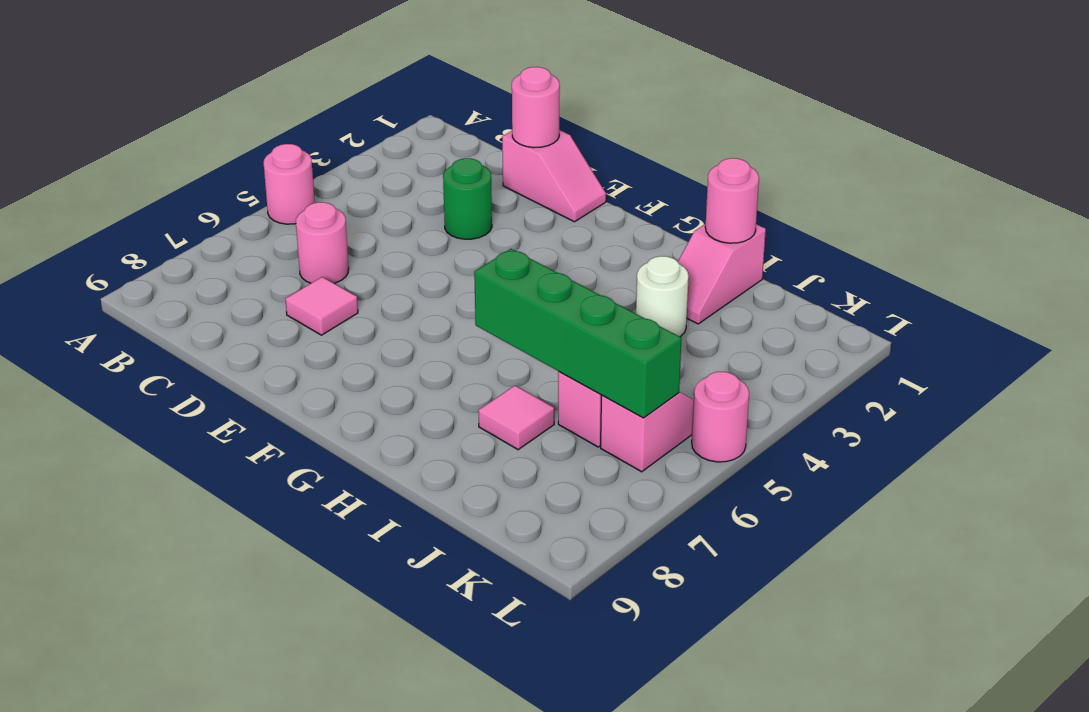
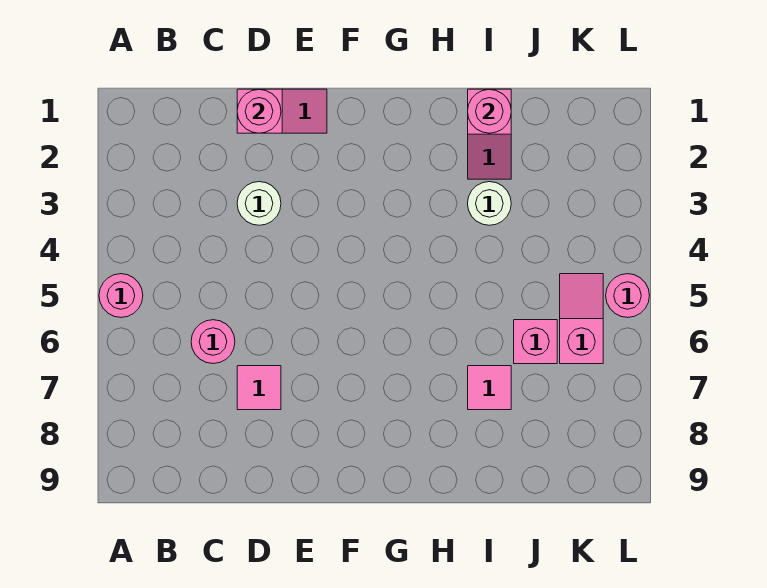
green 1x1 round brick [443,158,492,239] -> white 1x1 round brick [237,182,281,225]
green 1x4 brick [474,249,681,418] -> none

